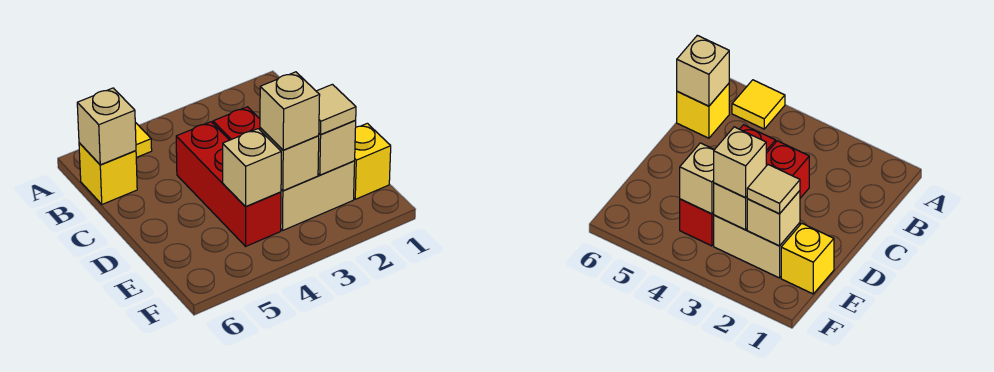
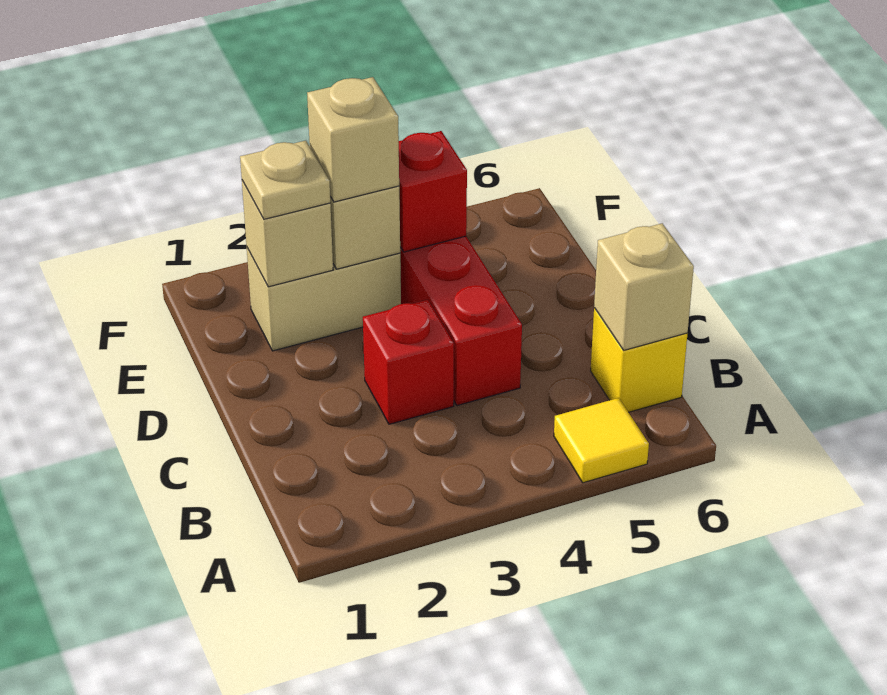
yellow 1x1 brick [354,123,391,199] -> none
tan 1x1 tile [316,84,356,135] -> tan 1x1 plate [240,141,330,219]
tan 1x1 brick [223,129,281,207] -> red 1x1 brick [399,131,467,252]

